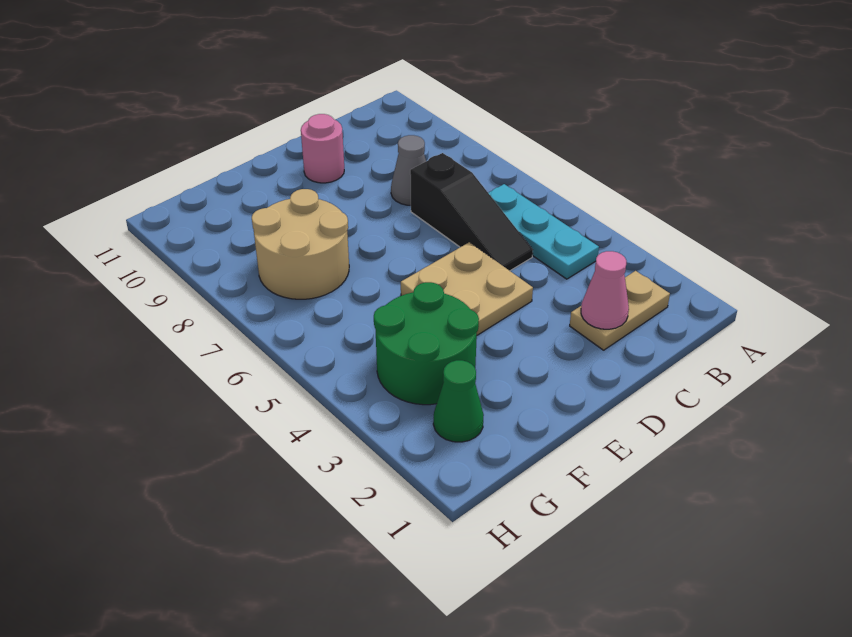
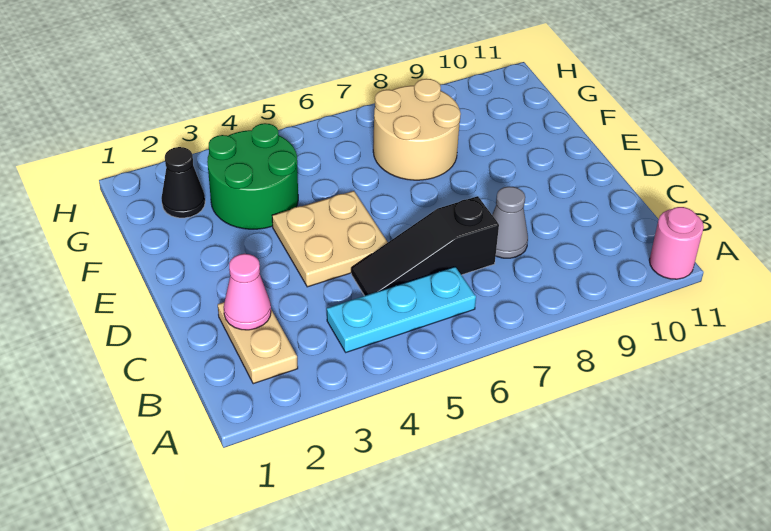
pink 1x1 round brick [301,114,344,183] -> pink 1x1 round brick moved to [650,207,704,279]
green 1x1 cone [433,360,484,442] -> black 1x1 cone [161,147,205,218]

